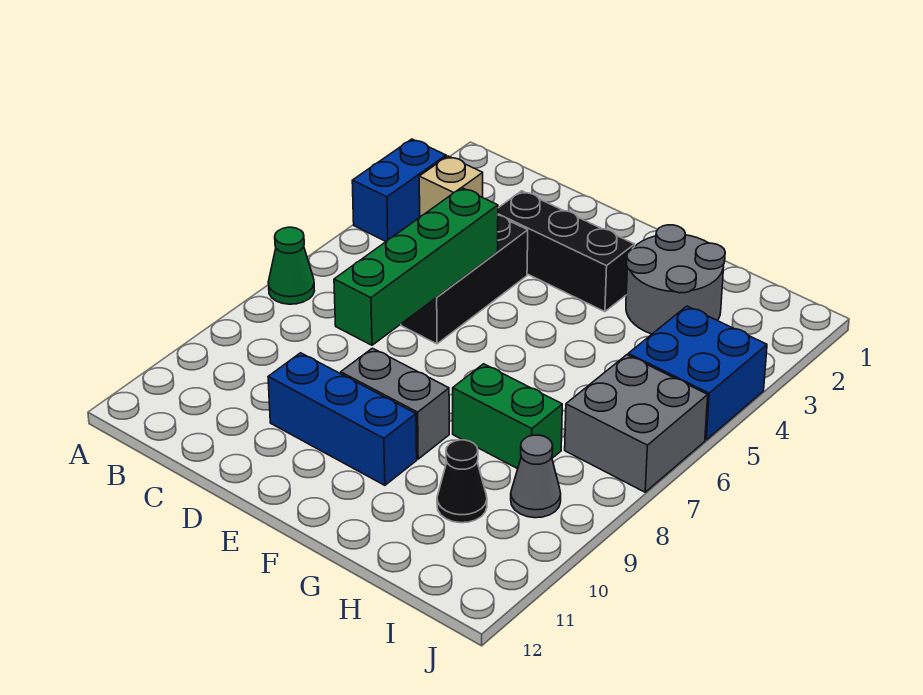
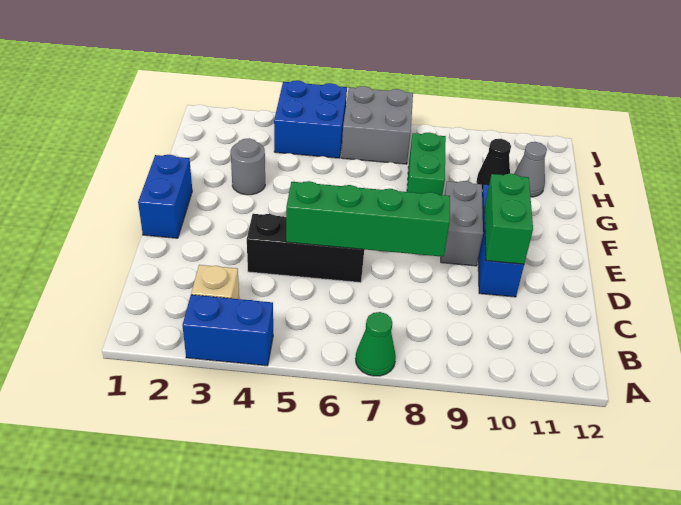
black 1x3 brick [498,191,635,312] -> none
none -> green 1x2 brick [484,174,533,264]
none -> blue 1x2 brick [138,155,192,238]
grey 2x2 round brick [626,225,725,334] -> grey 1x1 round brick [231,139,265,195]
grey 1x1 cone [511,435,561,518] -> grey 1x1 cone moved to [514,142,547,197]

